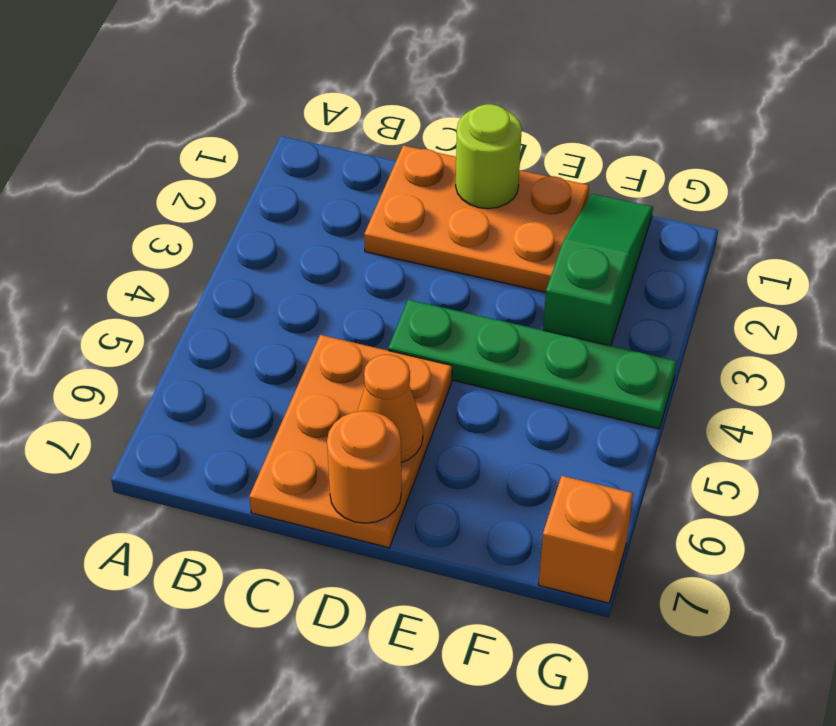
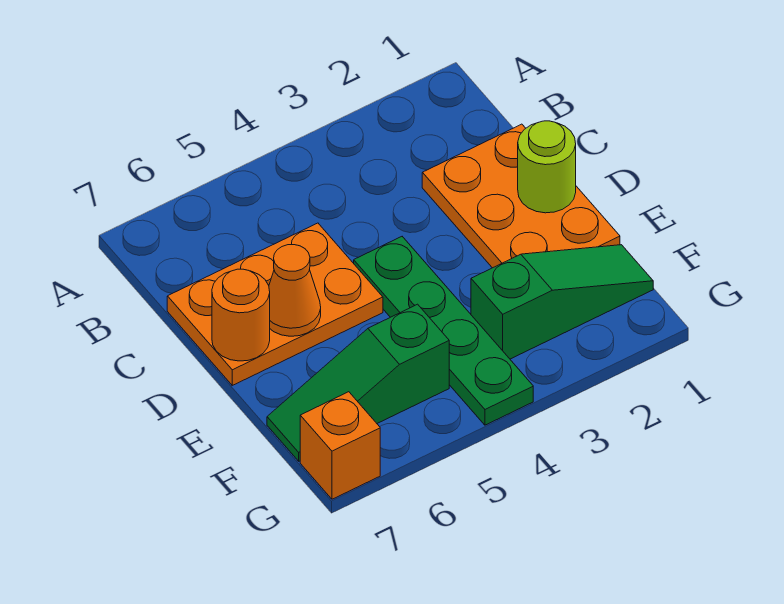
none -> green 1x3 slope [267,304,449,461]

